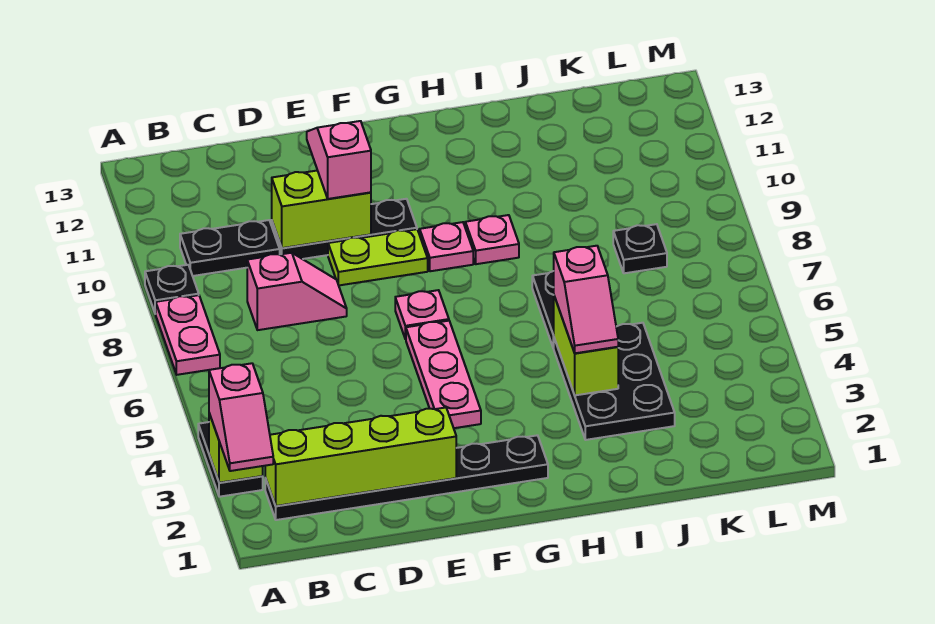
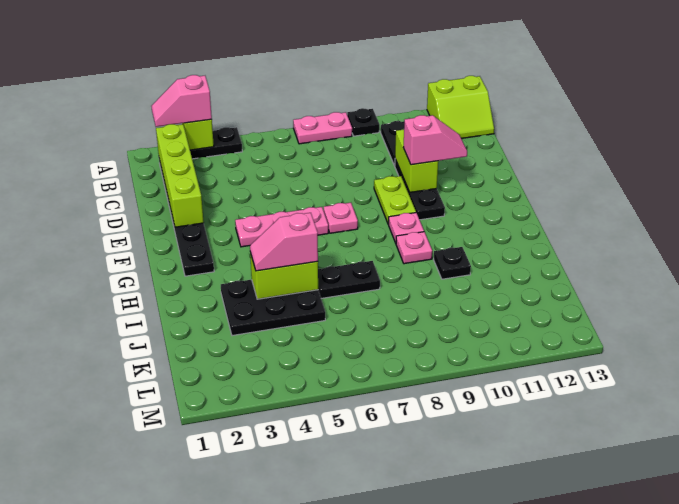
none -> lime 2x2 slope [427,76,494,138]
pink 1x2 slope [247,253,347,330] -> none
black 1x1 plate [613,224,667,273] -> black 1x1 plate moved to [434,247,471,279]

